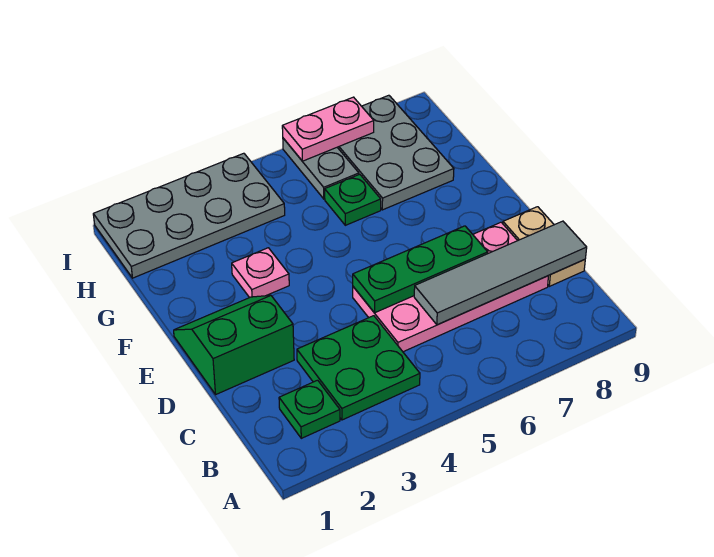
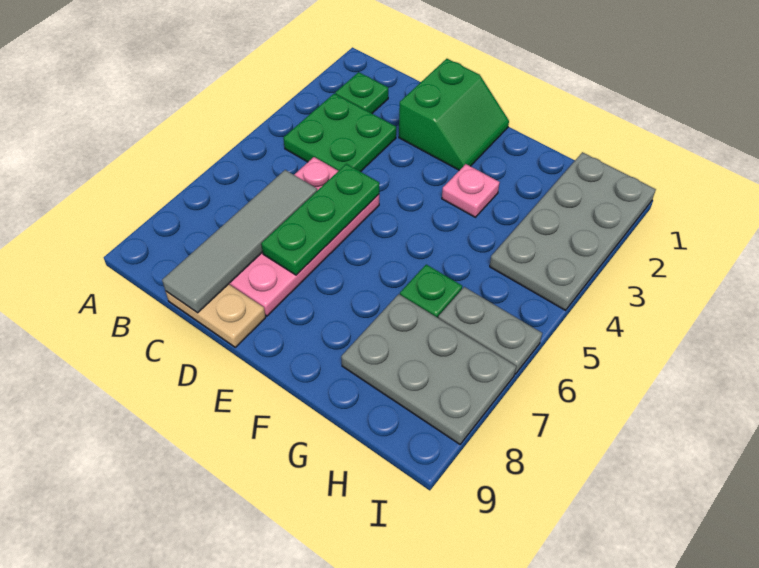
pink 1x2 plate [282,97,374,161] -> none

